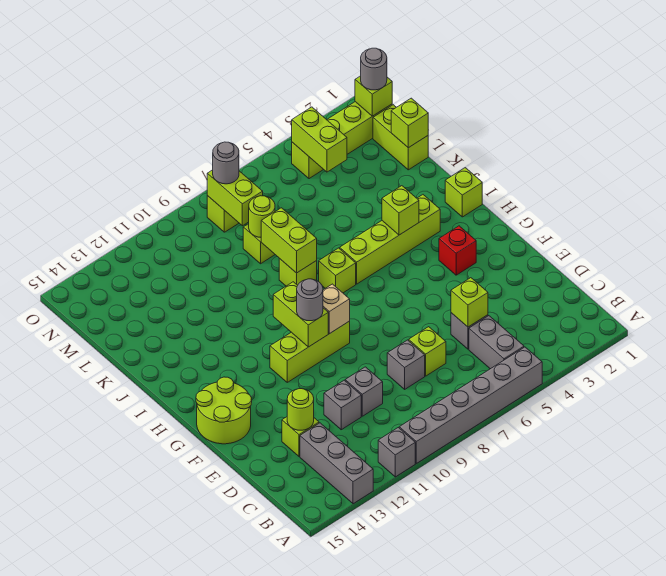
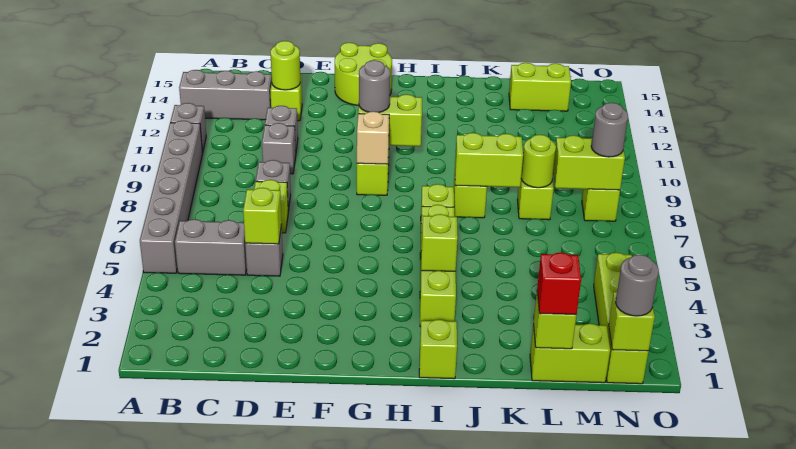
red 1x1 brick [439,226,476,275] -> red 1x1 brick moved to [537,252,581,314]
lime 1x2 brick [292,107,347,172] -> lime 1x2 brick moved to [509,63,571,111]

